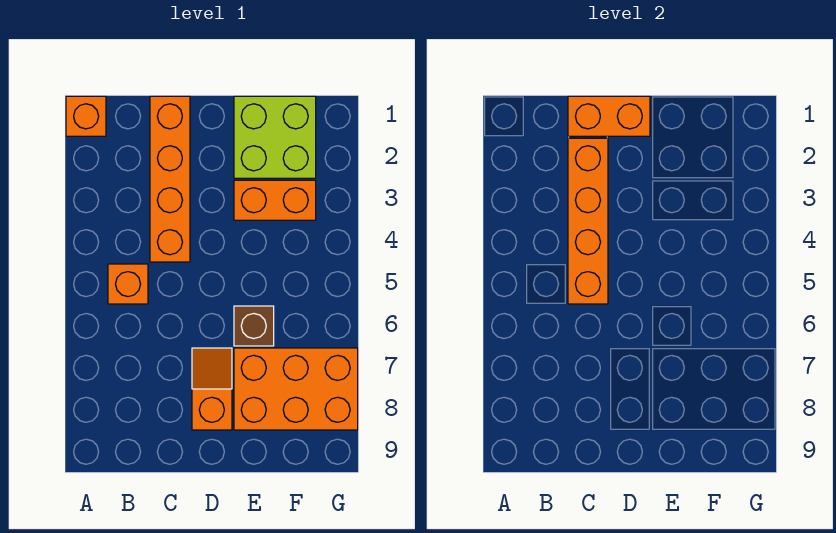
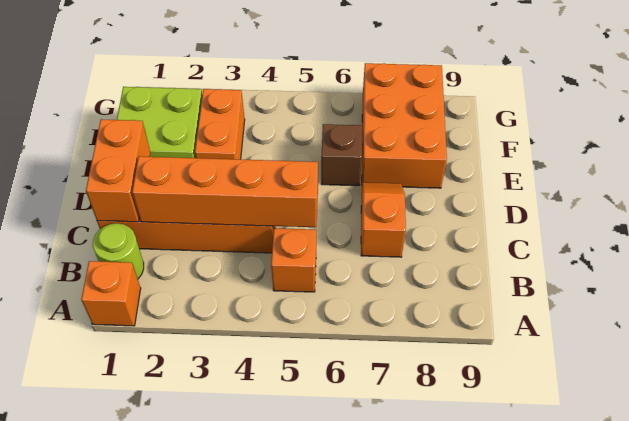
none -> lime 1x1 round brick [93,223,144,279]
orange 1x2 slope [192,348,232,430] -> orange 1x2 slope turned to [361,182,406,257]

